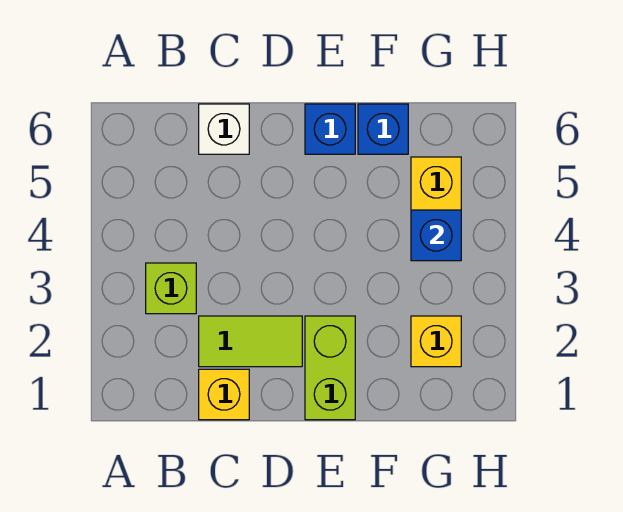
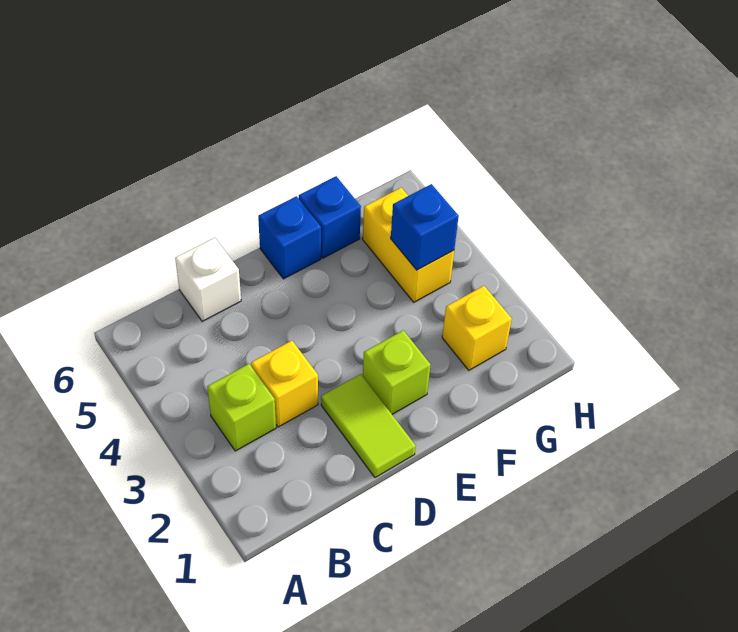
yellow 1x1 brick [199,369,249,420] -> yellow 1x1 brick moved to [251,341,318,427]
lime 1x2 tile [199,316,302,367] -> lime 1x2 tile turned to [321,374,416,478]
lime 1x2 brick [305,316,355,420] -> lime 1x1 brick [363,330,431,414]

